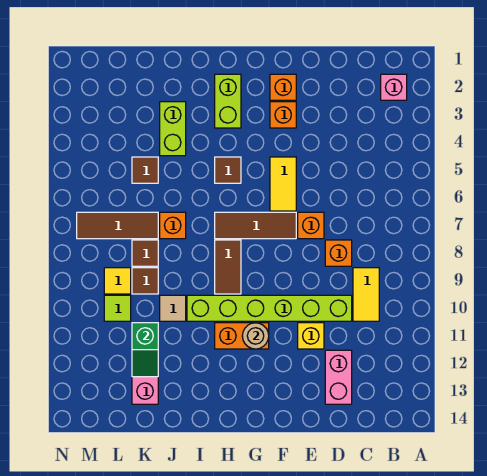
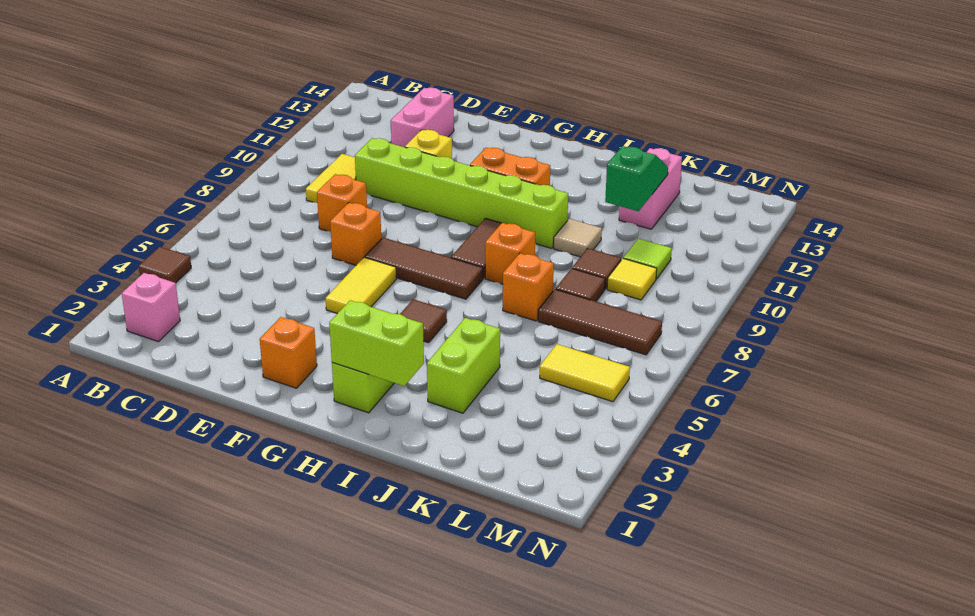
orange 1x1 brick [270,102,296,128] -> orange 1x1 brick moved to [485,223,535,284]
tan 1x1 round brick [242,323,269,349] -> none
none -> lime 1x2 brick [329,300,424,386]
brown 1x1 tile [132,157,158,183] -> brown 1x1 tile moved to [139,247,191,283]
none -> yellow 1x2 tile [540,344,630,402]

